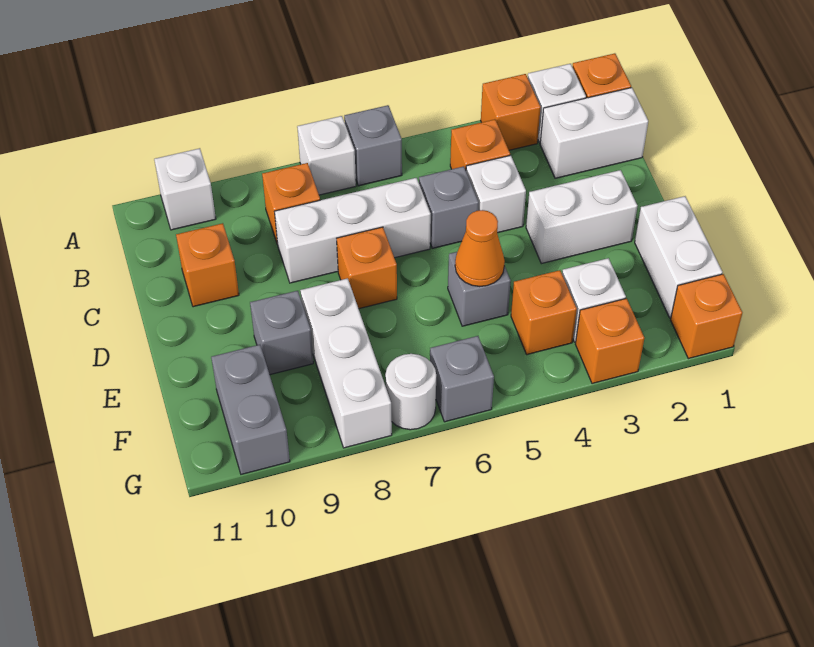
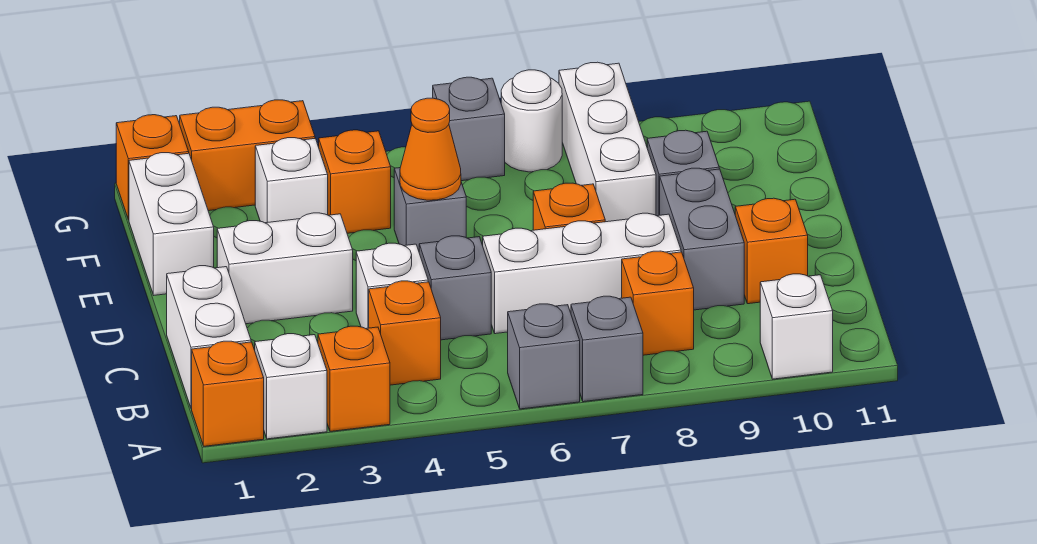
white 1x1 brick [297,116,356,195] -> grey 1x1 brick [571,296,643,402]
white 1x2 brick [540,88,648,178] -> white 1x2 brick turned to [167,266,251,409]
grey 1x2 brick [211,345,290,474] -> grey 1x2 brick moved to [660,168,744,310]
orange 1x1 brick [575,298,644,383] -> orange 1x2 brick [180,100,315,211]

